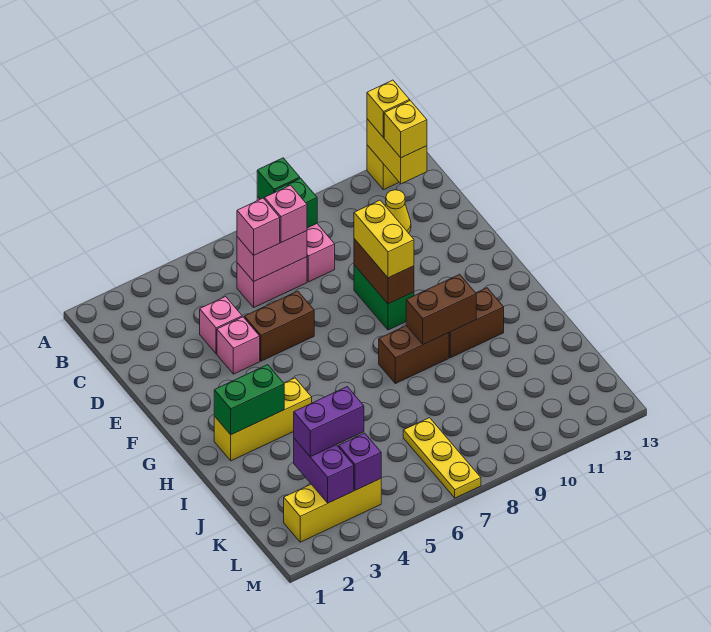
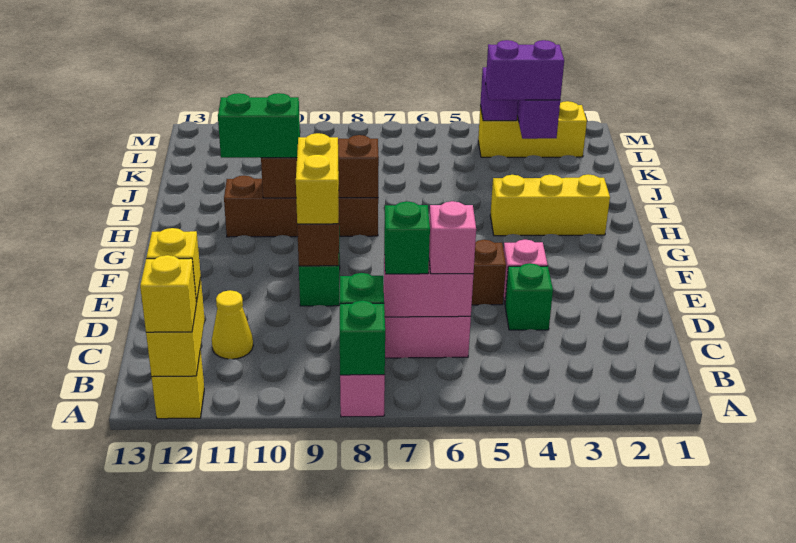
pink 1x1 brick [264,185,307,243] -> green 1x1 brick [384,201,430,274]
pink 1x1 brick [200,297,242,354] -> green 1x1 brick [505,263,553,330]
green 1x2 brick [214,365,284,435] -> green 1x2 brick moved to [218,93,300,158]
brown 1x2 brick [406,274,476,344] -> brown 1x3 brick [261,135,379,198]
yellow 1x3 plate [403,418,481,498] -> none

